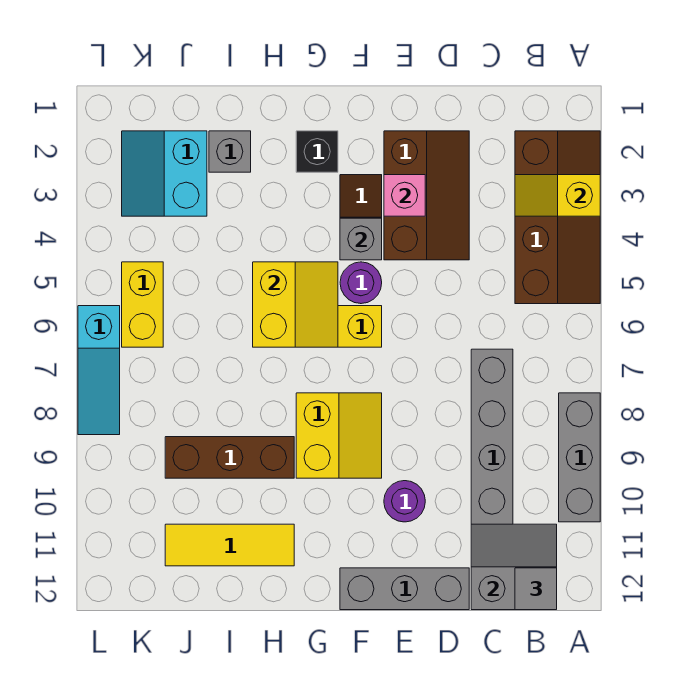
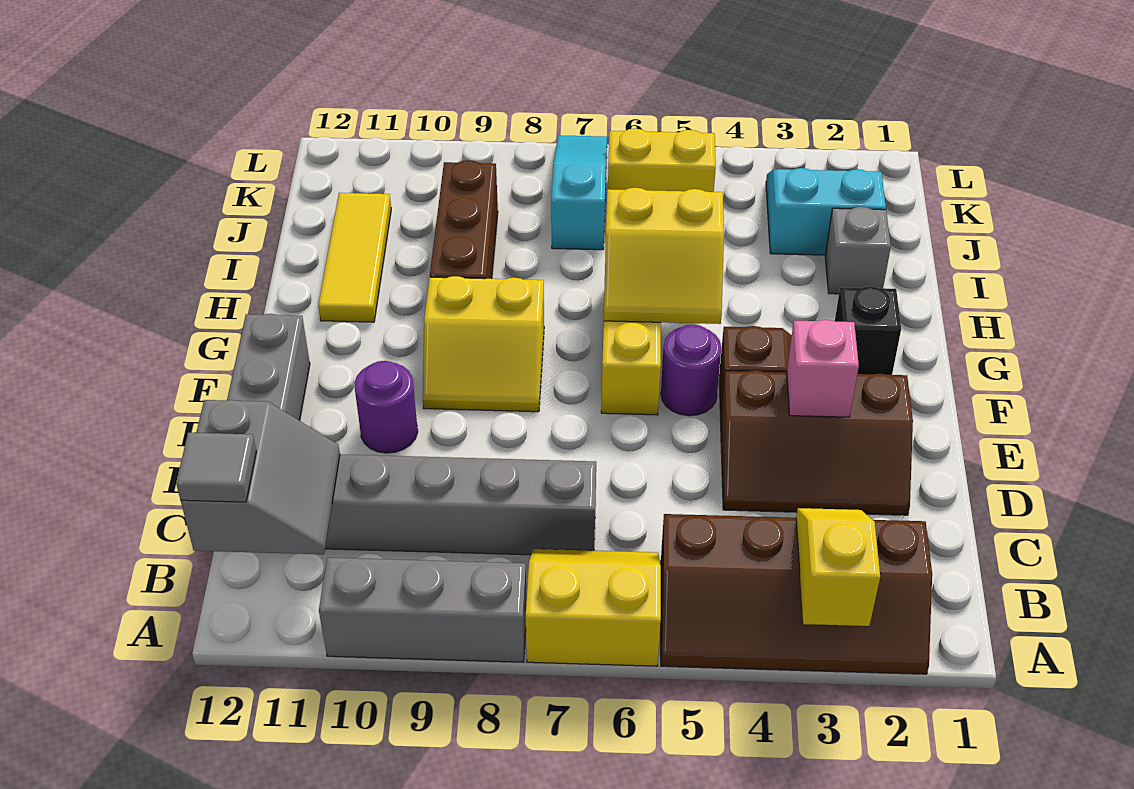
none -> yellow 2x2 slope [526,549,661,666]
grey 1x1 brick [340,218,382,260] -> none
cyan 1x3 slope [78,306,120,435] -> cyan 1x3 slope turned to [551,135,607,250]

